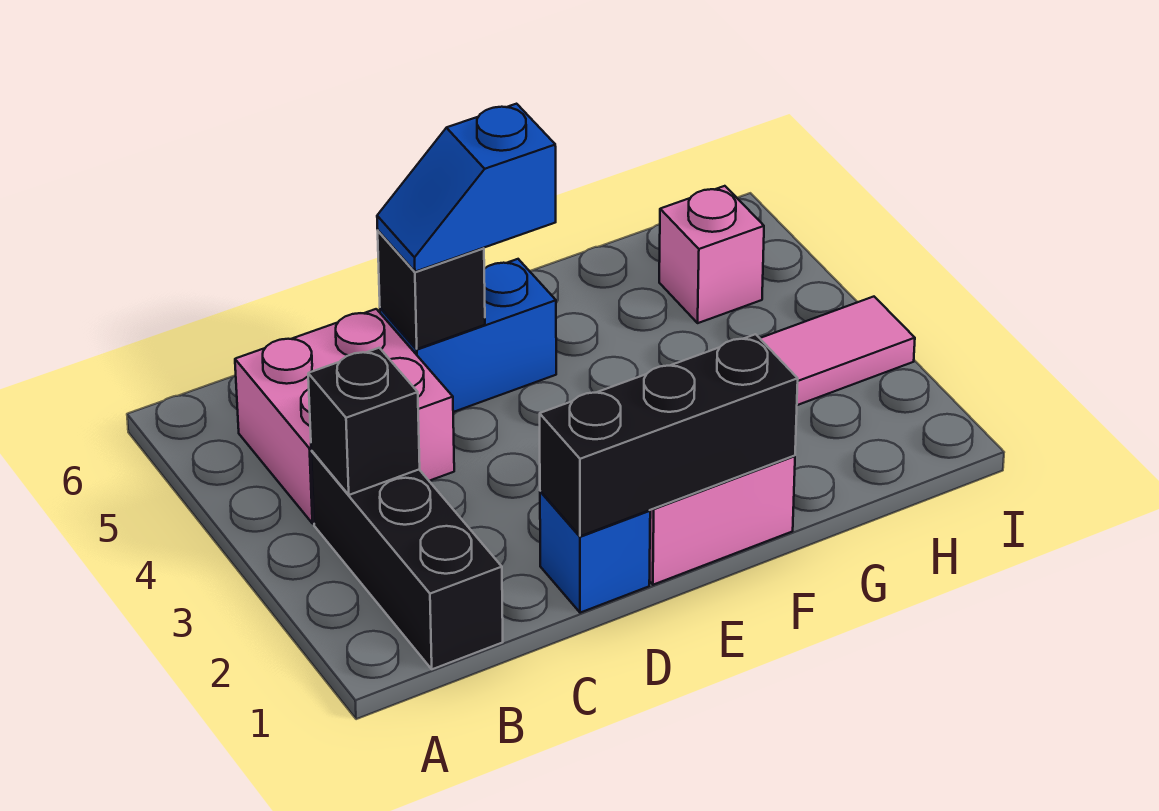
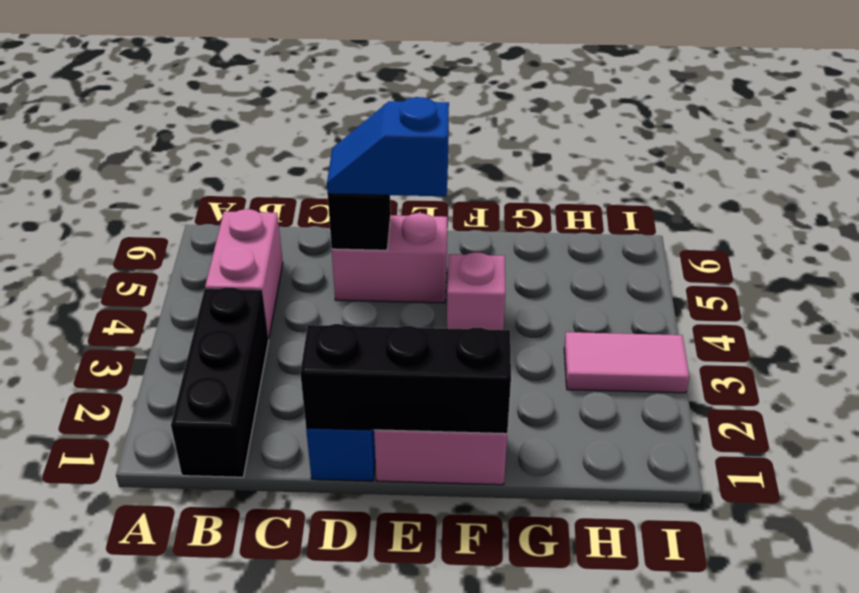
black 1x1 brick [308,348,420,495] -> none
pink 2x2 brick [235,309,454,523] -> pink 1x2 brick [205,209,283,339]
blue 1x2 brick [380,259,556,412] -> pink 1x2 brick [332,213,447,303]
pink 1x1 brick [659,186,764,323] -> pink 1x1 brick moved to [447,252,505,330]

